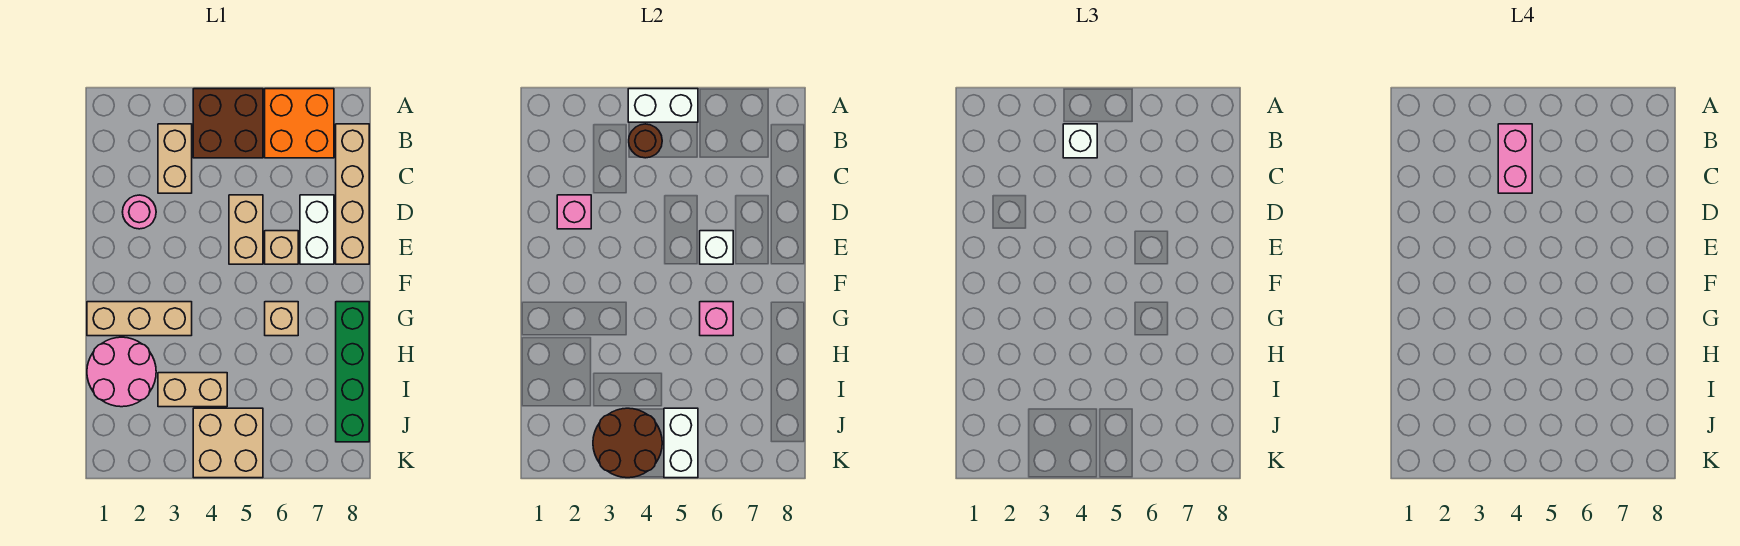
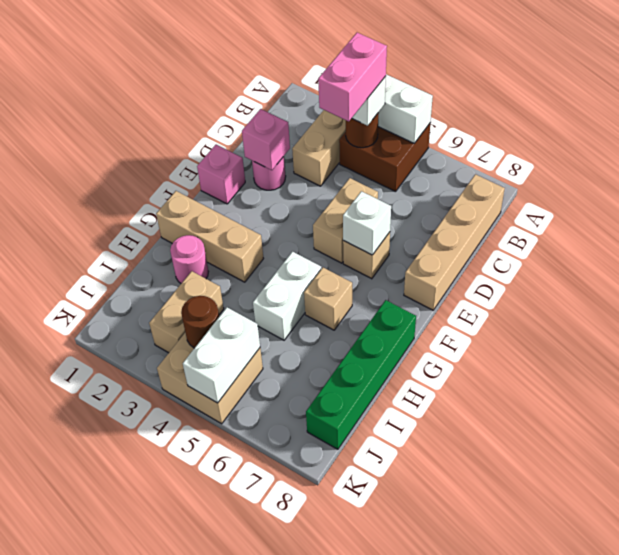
orange 2x2 brick [265,89,334,158] -> none
white 1x2 brick [300,195,334,264] -> white 1x2 brick moved to [253,252,321,340]
pink 1x1 brick [700,302,733,336] -> pink 1x1 brick moved to [197,145,245,204]
pink 2x2 round brick [87,337,156,407] -> pink 1x1 round brick [170,235,209,283]
tan 1x2 brick [158,373,227,407] -> tan 1x2 brick turned to [149,271,224,353]
brown 2x2 round brick [593,408,662,478] -> brown 1x1 round brick [181,296,219,348]

